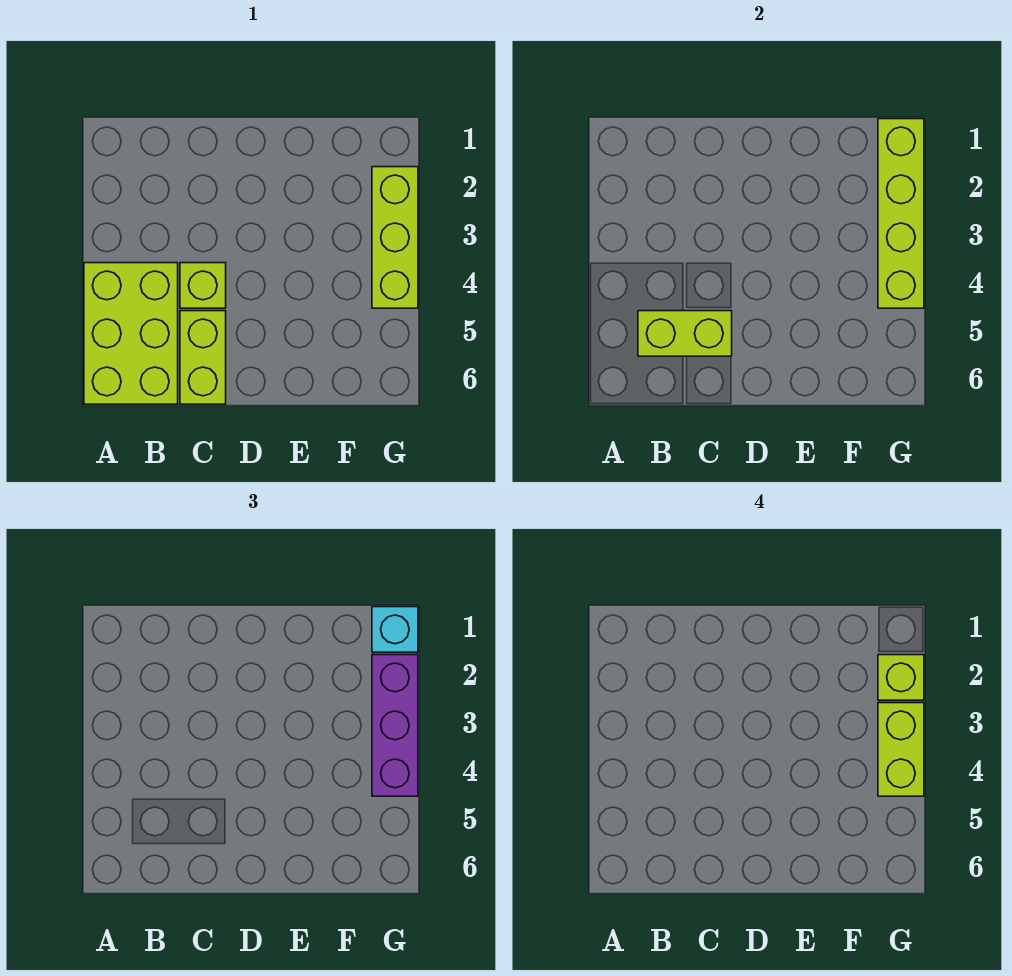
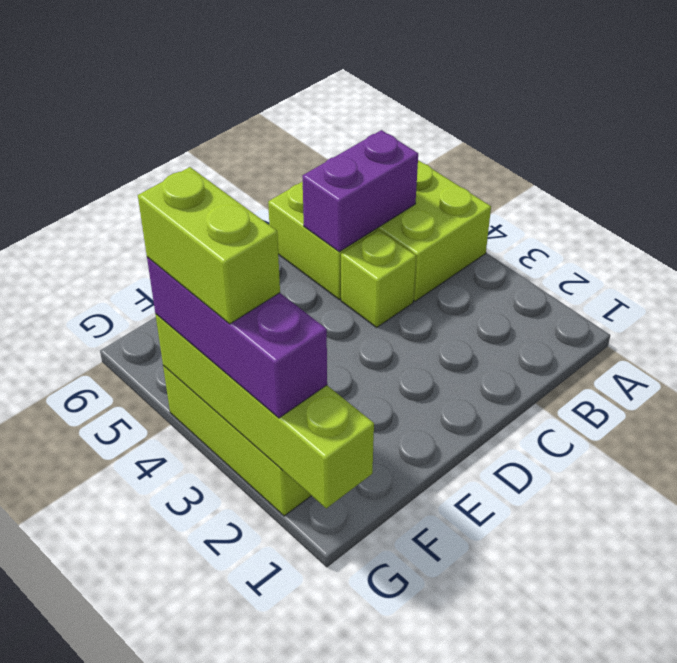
lime 1x2 brick [638,311,732,356] -> purple 1x2 brick [302,130,418,252]
cyan 1x1 brick [372,607,418,652] -> none
lime 1x1 brick [878,655,924,700] -> none

